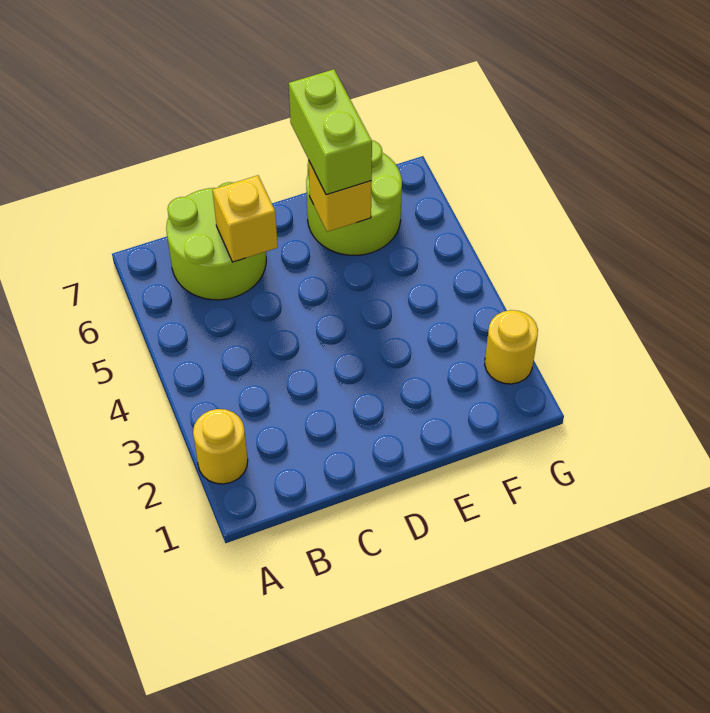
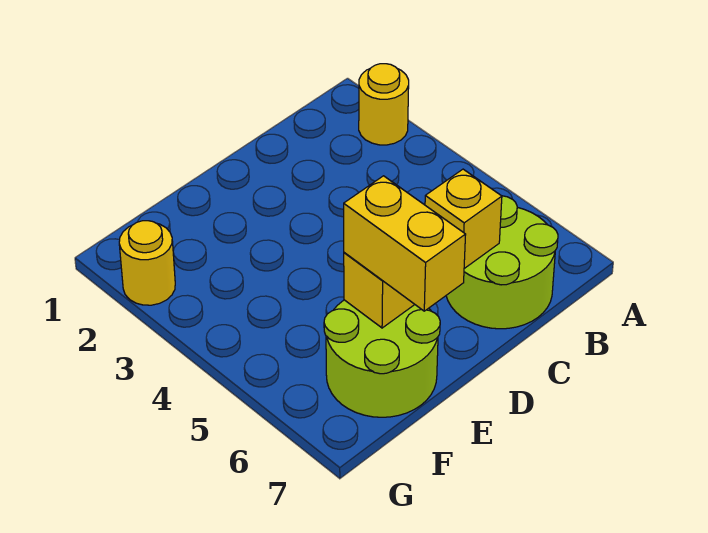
lime 1x2 brick [289,69,372,195] -> yellow 1x2 brick [344,176,466,311]

